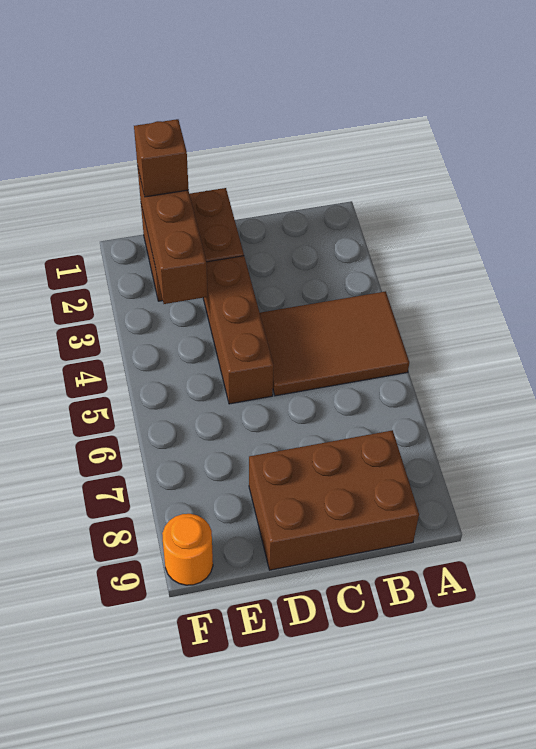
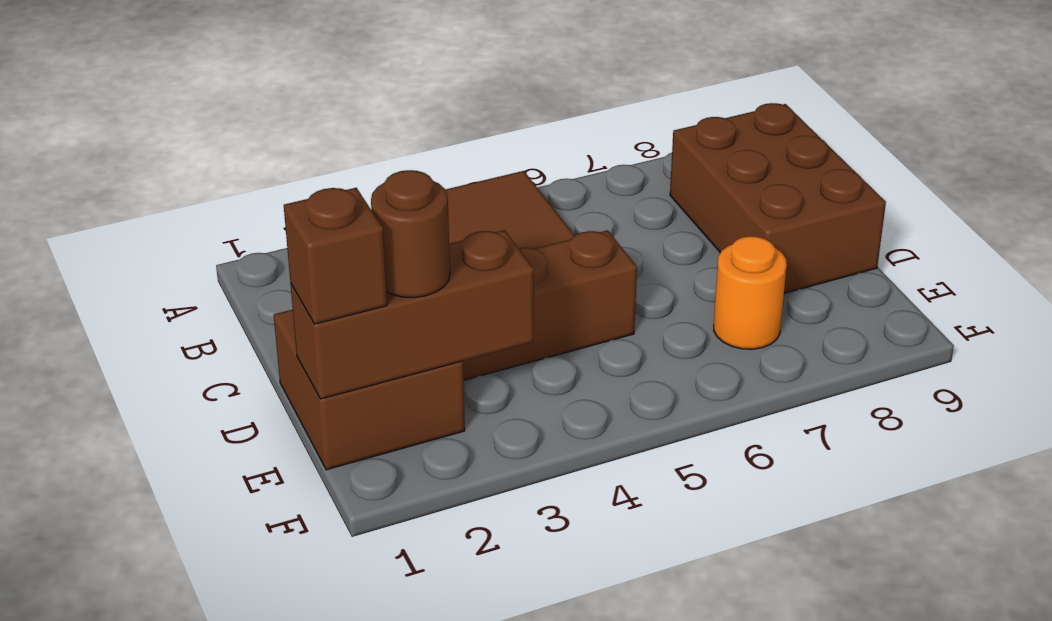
none -> brown 1x1 round brick [371,170,450,298]
orange 1x1 round brick [162,514,213,585] -> orange 1x1 round brick moved to [714,236,787,349]

